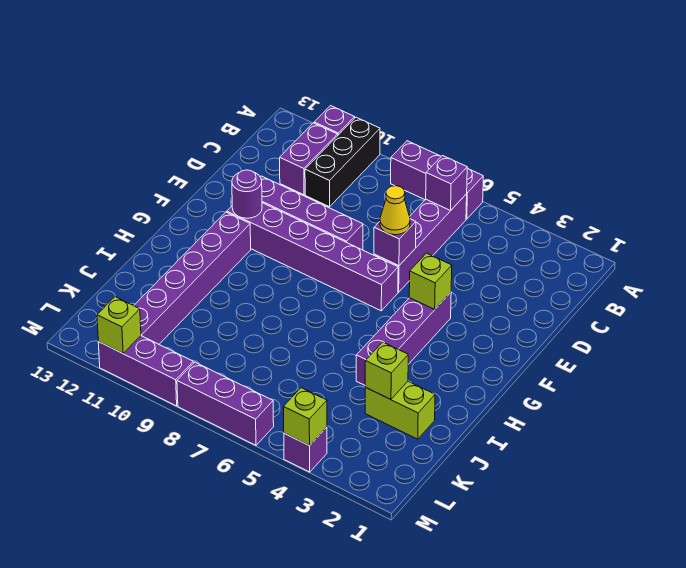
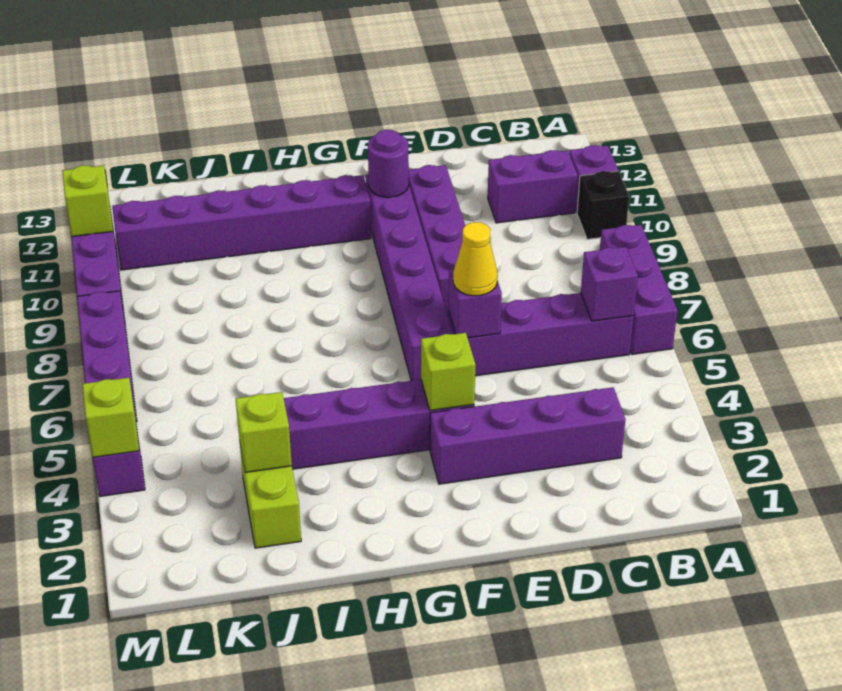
black 1x3 brick [305,117,380,207] -> black 1x1 brick [577,171,629,239]
none -> purple 1x4 brick [430,387,626,484]

